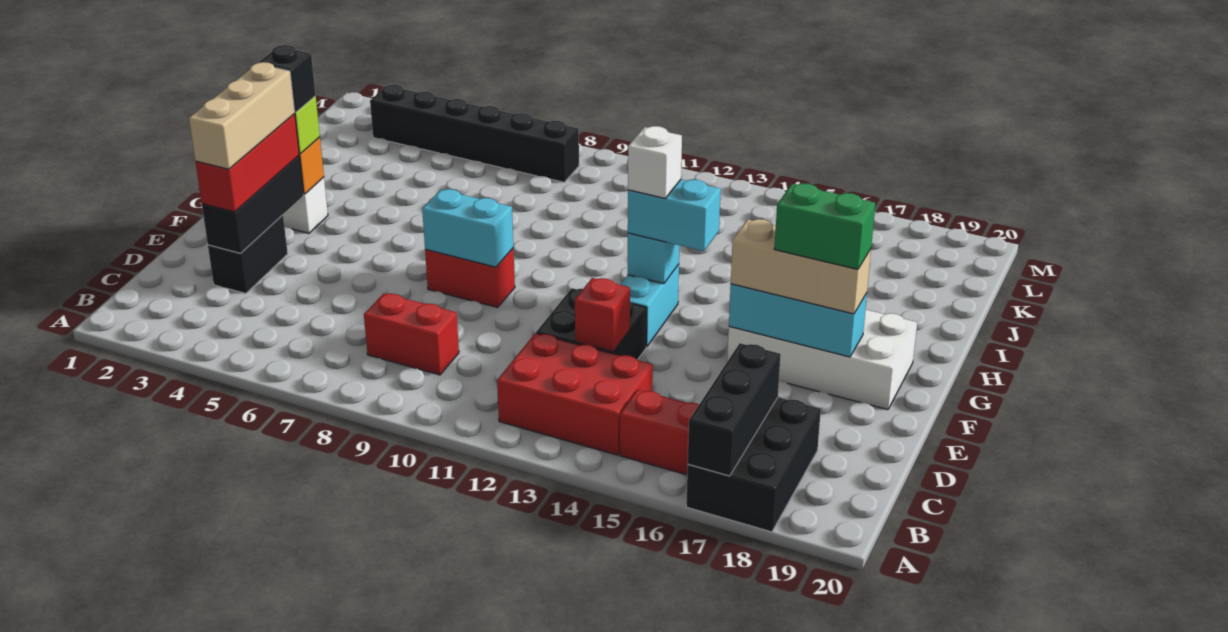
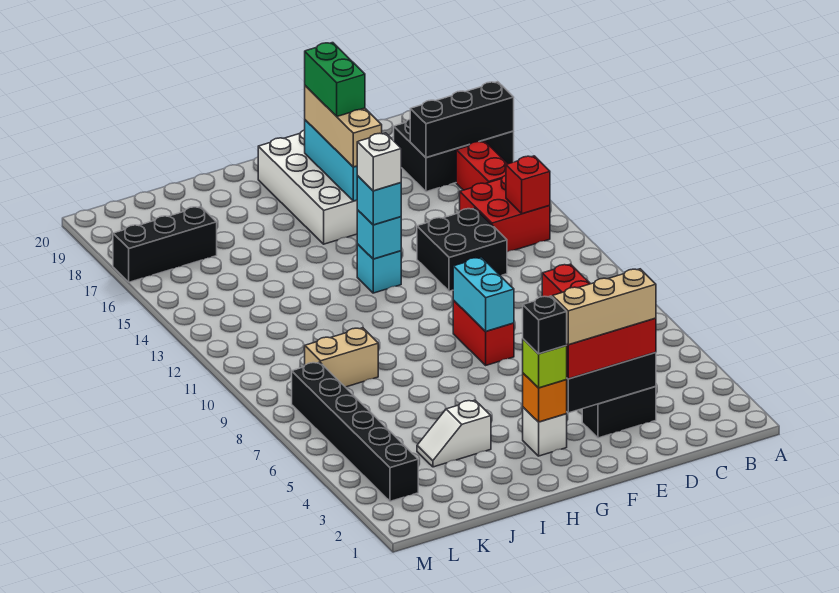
red 2x3 brick [497,333,653,455] -> red 2x2 brick [460,175,550,252]
red 1x1 brick [575,278,630,352] -> red 1x1 brick moved to [506,156,550,214]
cyan 1x2 brick [620,264,679,347] -> cyan 1x1 brick [357,244,401,293]
cyan 1x2 brick [628,180,721,251] -> cyan 1x1 brick [357,176,401,225]
none -> white 1x2 slope [417,400,491,467]
none -> tan 1x2 brick [305,328,378,387]
none -> black 1x3 brick [113,206,217,282]

